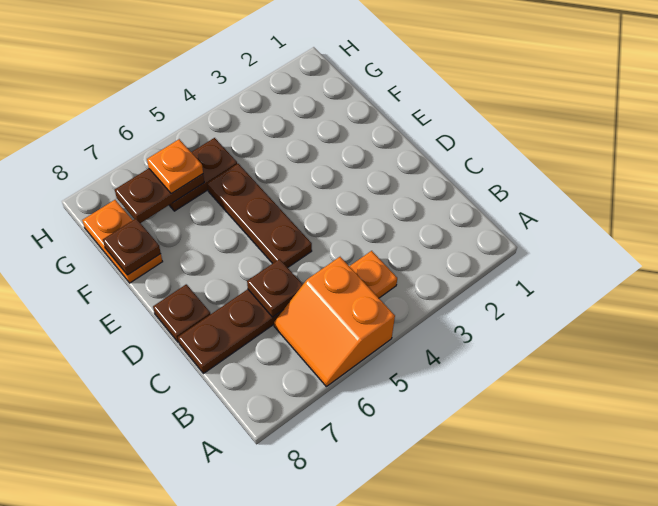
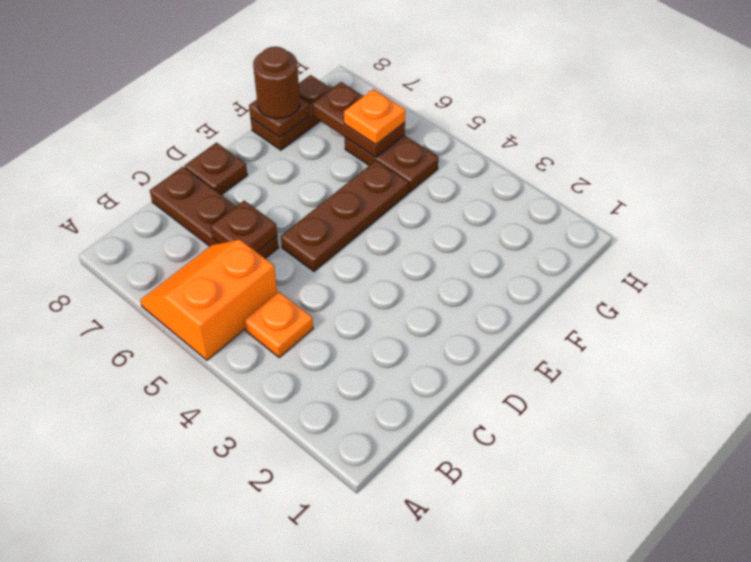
orange 1x2 plate [82,200,163,283] -> brown 1x2 plate [250,75,331,150]
none -> brown 1x1 round brick [253,47,300,119]

